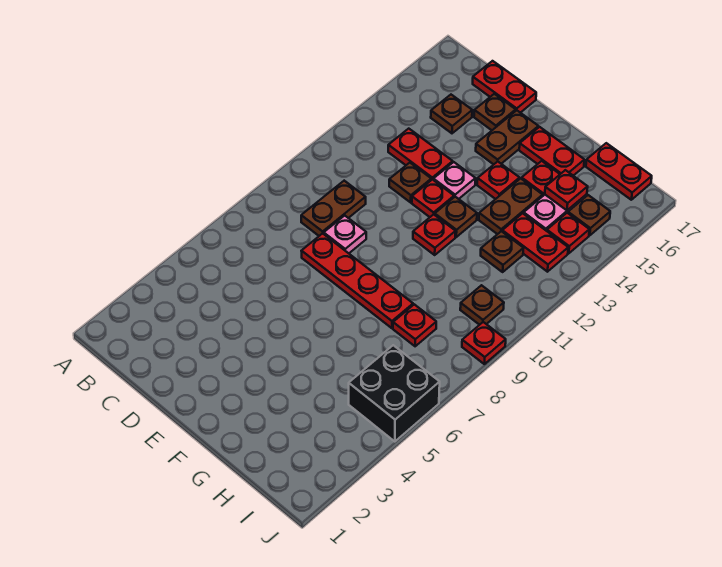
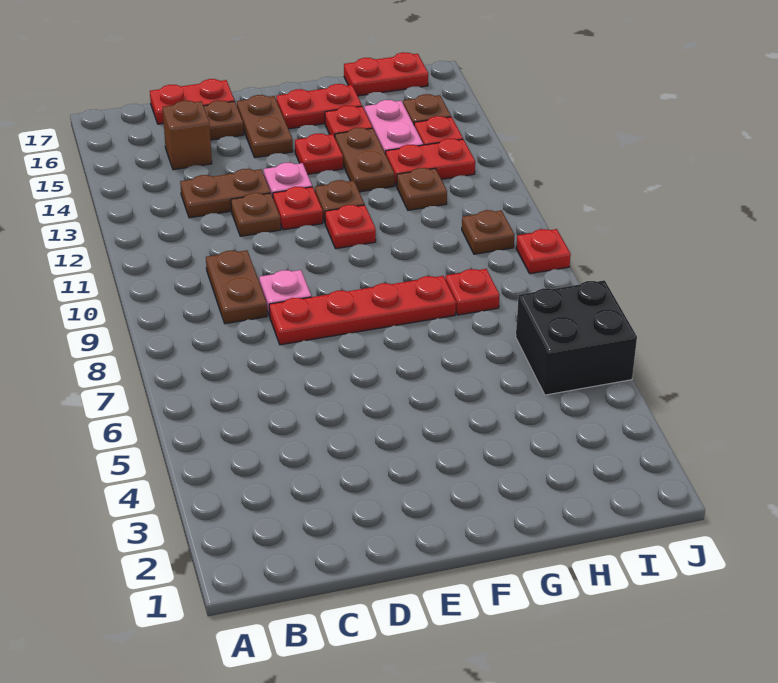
red 1x2 plate [388,129,453,180] -> brown 1x2 plate [180,169,271,218]
brown 1x1 plate [431,95,472,133] -> brown 1x1 brick [163,100,212,170]
red 1x1 plate [545,170,588,210] -> none

